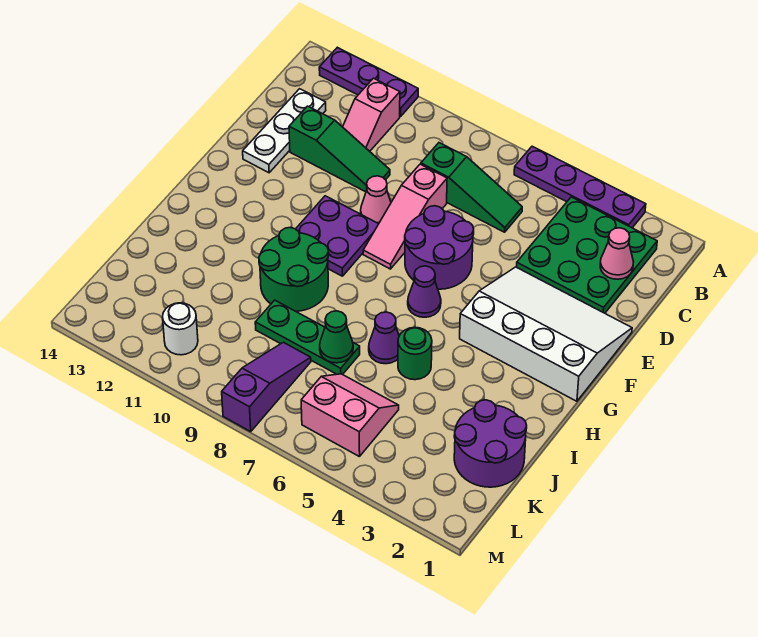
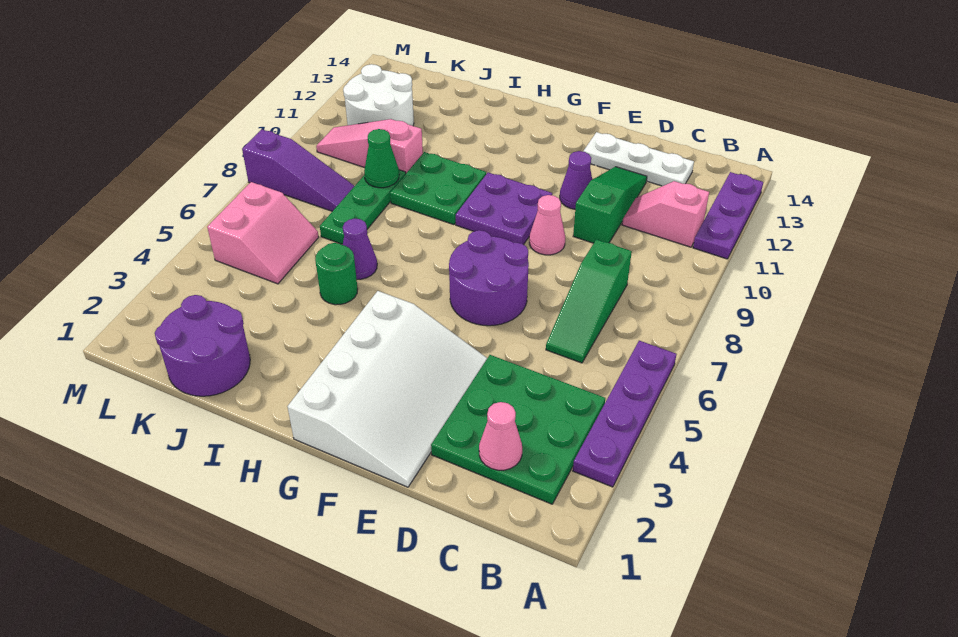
pink 1x3 slope [363,164,447,269] -> pink 1x3 slope moved to [316,119,423,173]
green 1x3 slope [289,106,390,192] -> green 1x3 slope turned to [573,167,647,243]
purple 1x1 cone [408,266,441,317] -> purple 1x1 cone moved to [560,151,592,209]
green 2x2 round brick [259,228,329,311] -> green 2x2 plate [390,152,486,225]
green 1x1 cone [320,311,353,363] -> green 1x1 cone moved to [364,129,399,188]
white 1x1 round brick [163,303,198,355] -> white 2x2 round brick [343,64,414,126]

